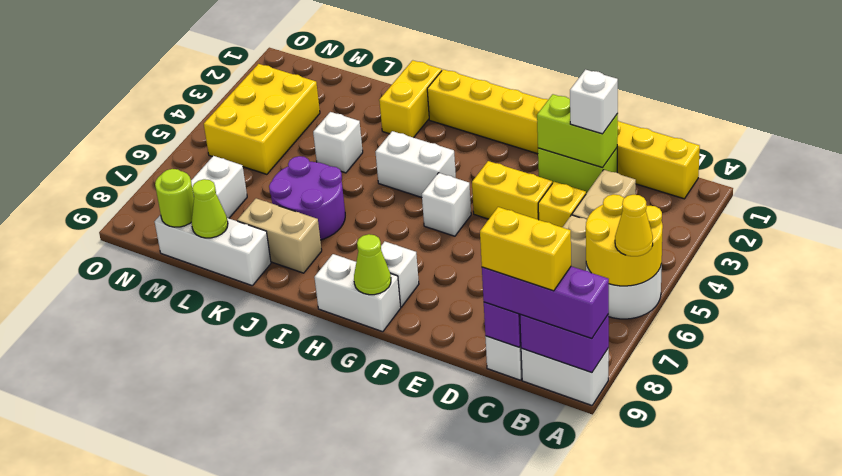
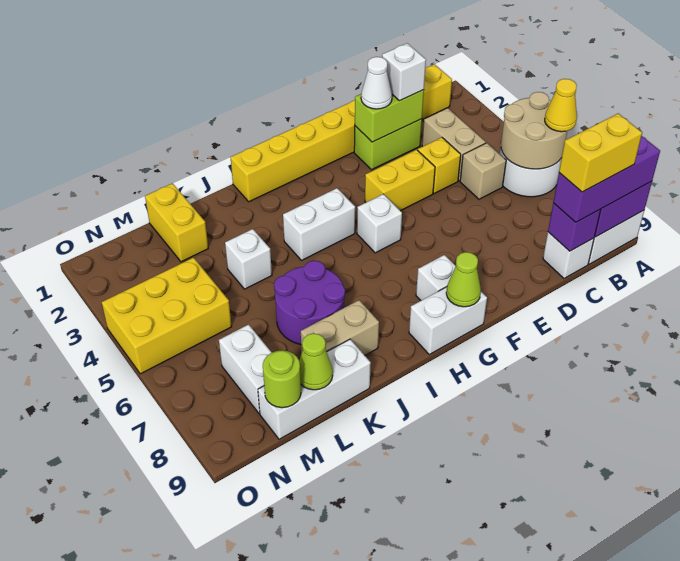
yellow 2x2 round brick [586,194,663,286] -> tan 2x2 round brick [501,92,567,169]
none -> white 1x1 cone [361,57,392,109]
yellow 1x2 brick [379,60,442,138] -> yellow 1x2 brick moved to [145,183,208,262]
yellow 2x3 brick [204,64,320,174] -> yellow 2x3 brick turned to [102,258,232,374]

